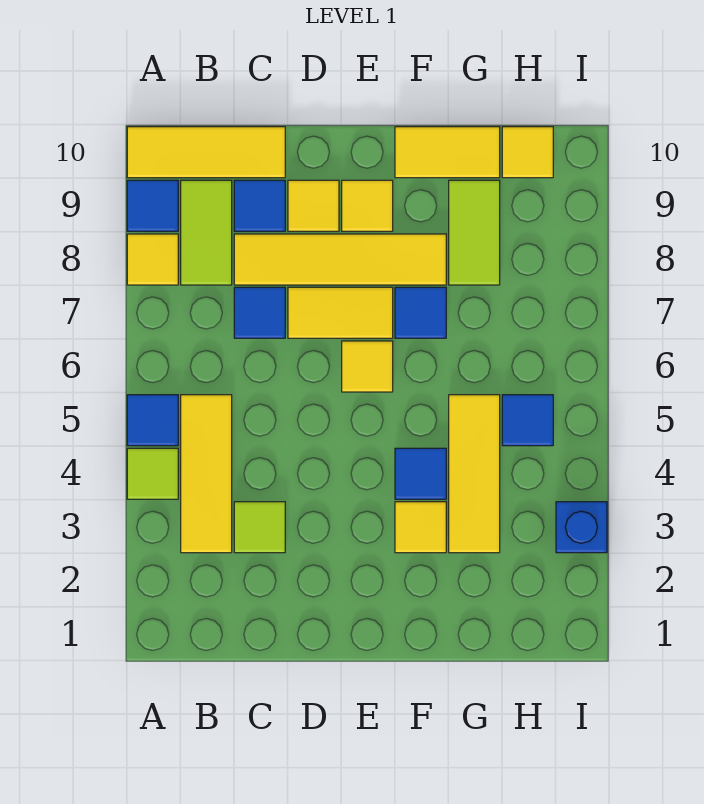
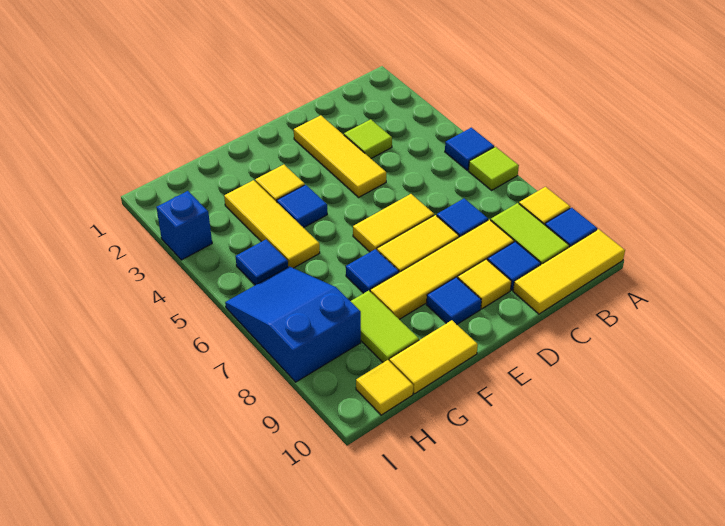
lime 1x1 tile [127,448,178,499] -> lime 1x1 tile moved to [468,147,519,190]
yellow 1x3 tile [181,395,232,553] -> yellow 1x3 tile moved to [294,115,386,197]
yellow 1x1 tile [342,341,393,392] -> yellow 1x2 tile [353,194,434,252]
yellow 1x1 tile [342,180,393,231] -> blue 1x1 tile [427,277,481,324]
none -> blue 2x3 slope [225,266,361,382]

